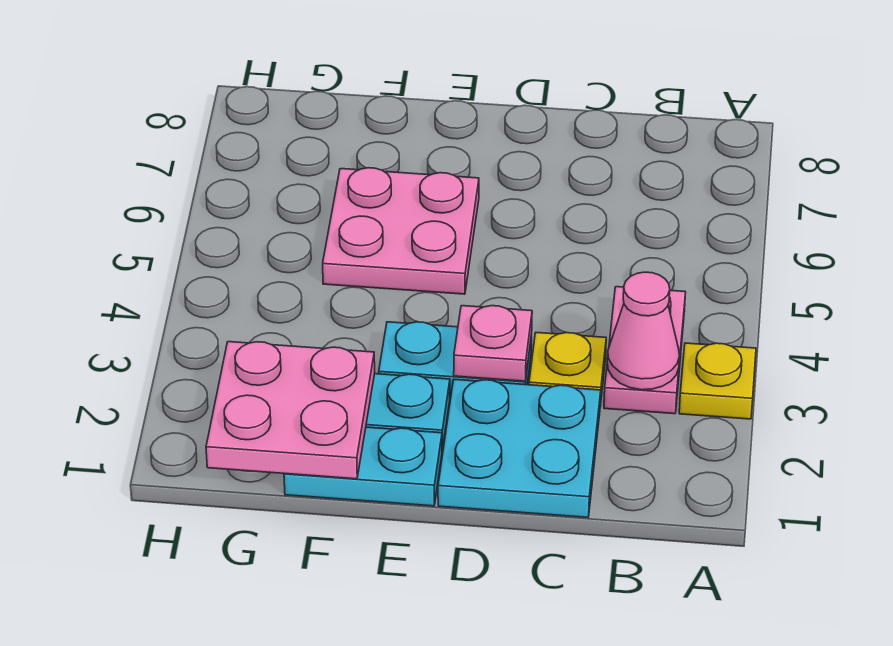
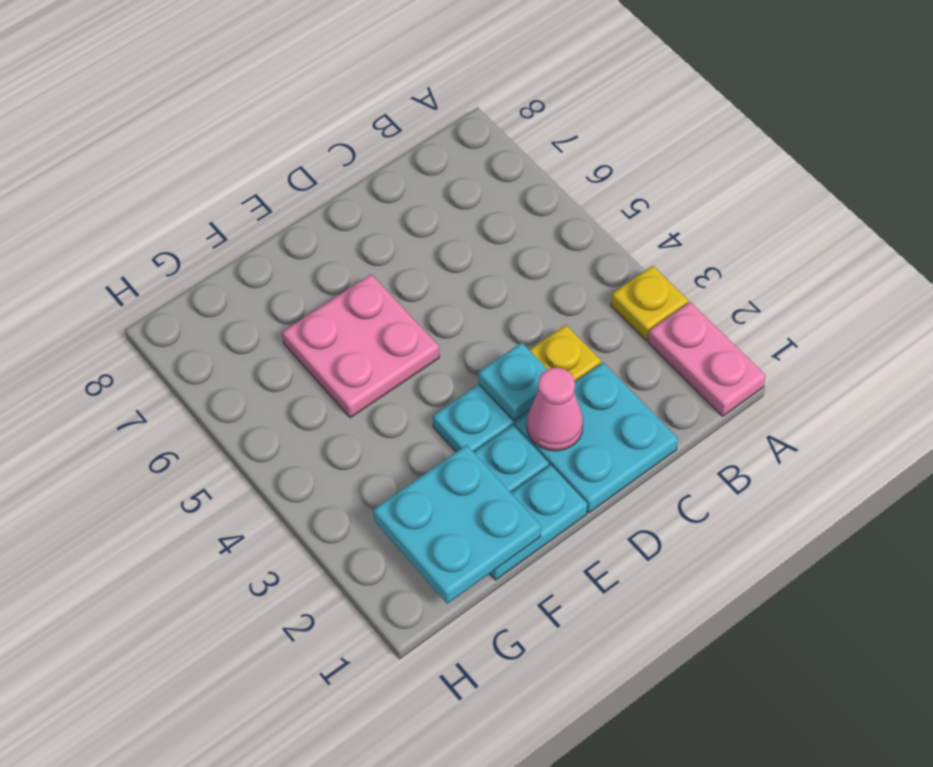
pink 1x2 plate [604,287,686,414] -> pink 1x2 plate moved to [648,302,766,416]
pink 1x1 cone [607,272,680,390] -> pink 1x1 cone moved to [527,368,583,451]
pink 1x1 plate [454,306,532,381] -> cyan 1x1 plate [478,343,547,421]
pink 2x2 plate [206,342,375,479] -> cyan 2x2 plate [373,445,541,604]

